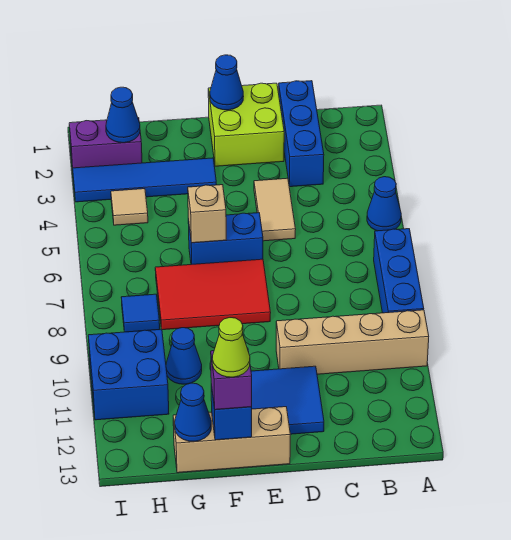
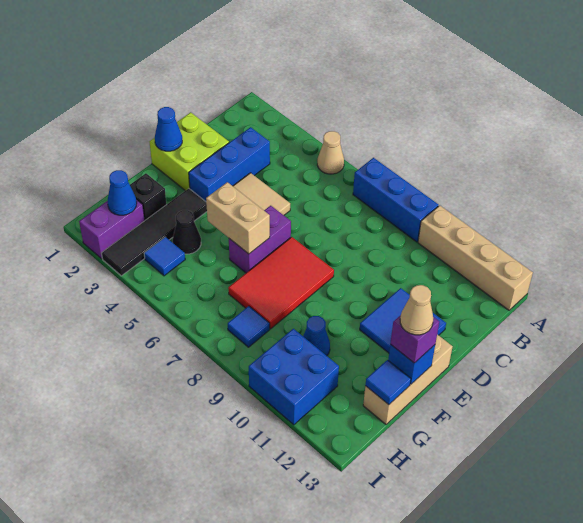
blue 1x1 cone [367,177,401,231] -> tan 1x1 cone [317,131,344,174]
tan 1x4 brick [276,310,429,374] -> tan 1x4 brick turned to [418,205,533,310]
blue 1x3 brick [279,81,324,187] -> blue 1x3 brick turned to [189,127,270,202]
blue 1x2 brick [188,213,263,265] -> purple 1x2 brick [229,206,291,273]
blue 1x4 tile [73,158,217,202] -> black 1x4 tile [102,189,207,276]
tan 1x1 brick [188,185,226,243] -> tan 1x2 brick [206,182,270,254]
lime 1x1 cone [212,318,250,377] -> tan 1x1 cone [400,285,433,335]
none -> black 1x1 brick [130,173,167,220]
none -> black 1x1 cone [173,210,201,254]
blue 1x1 cone [175,383,211,441] -> blue 1x1 tile [365,360,411,405]
tan 1x1 tile [111,189,148,225] -> blue 1x1 tile [144,237,185,276]

